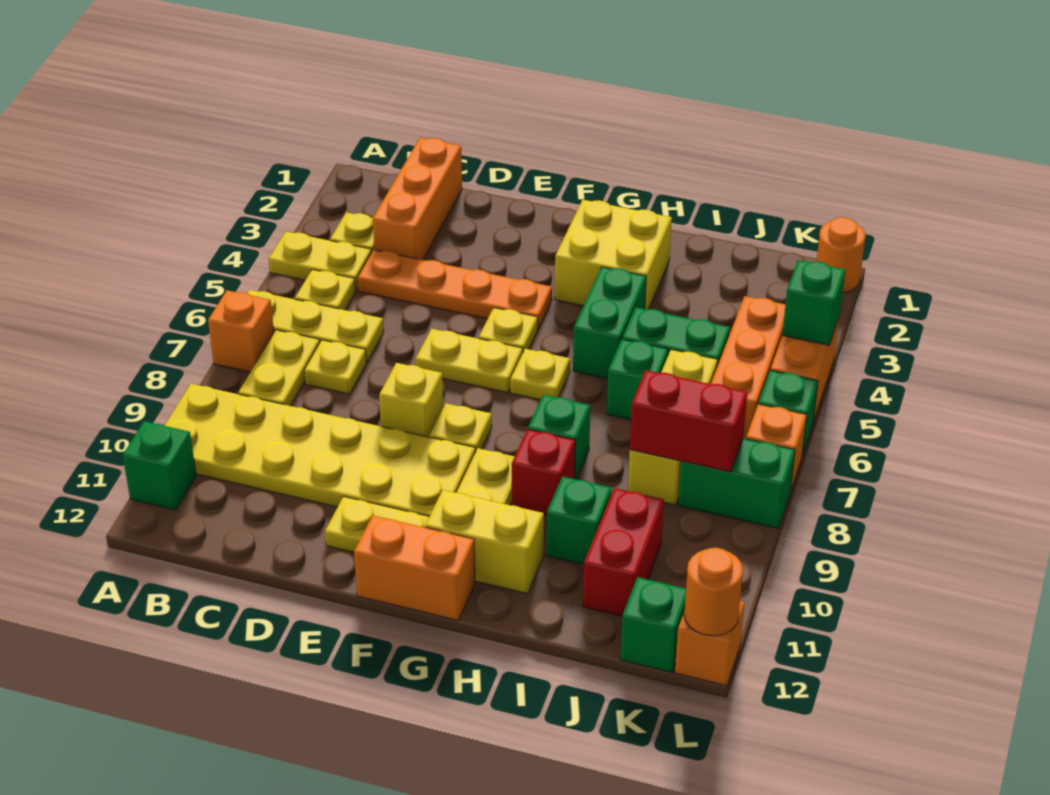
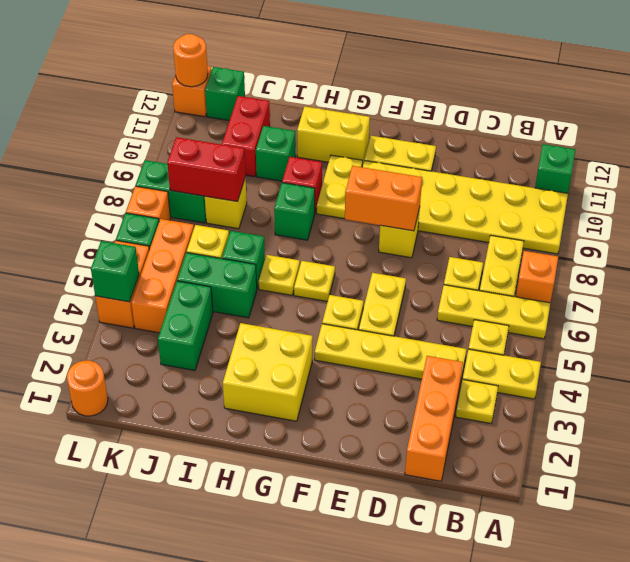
orange 1x4 plate [358,250,552,329] -> yellow 1x4 plate [315,324,466,383]
yellow 1x2 plate [416,329,523,393] -> yellow 1x2 plate turned to [359,273,406,336]
yellow 1x1 plate [429,403,492,452] -> yellow 1x1 plate moved to [259,255,300,295]
orange 1x2 brick [354,515,475,620] -> orange 1x2 brick moved to [345,166,422,231]
green 1x2 brick [573,267,646,379] -> green 1x2 brick moved to [158,281,213,370]

